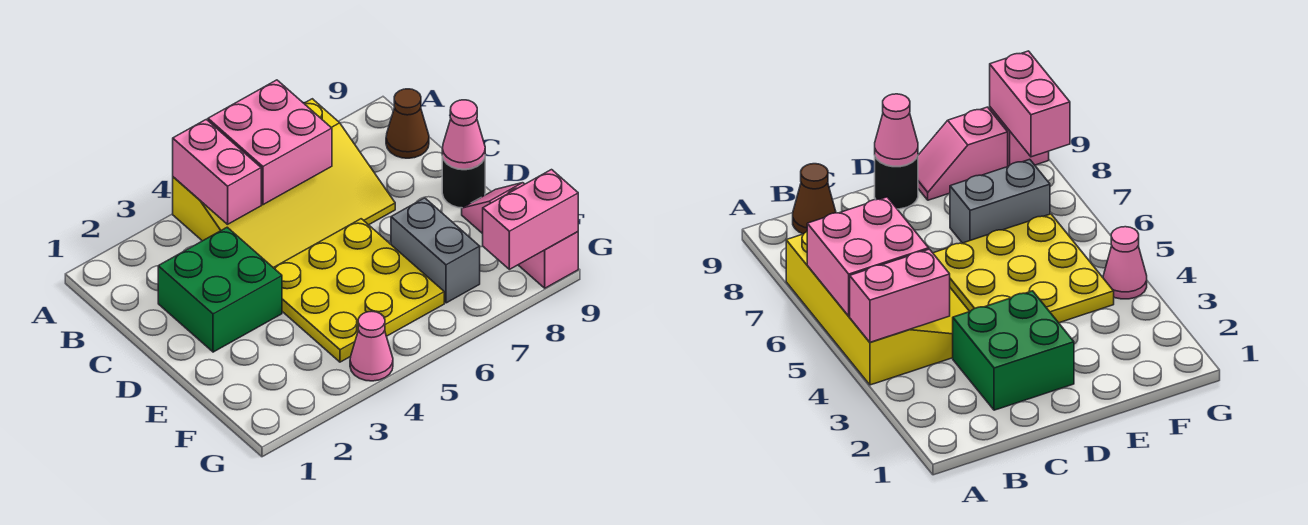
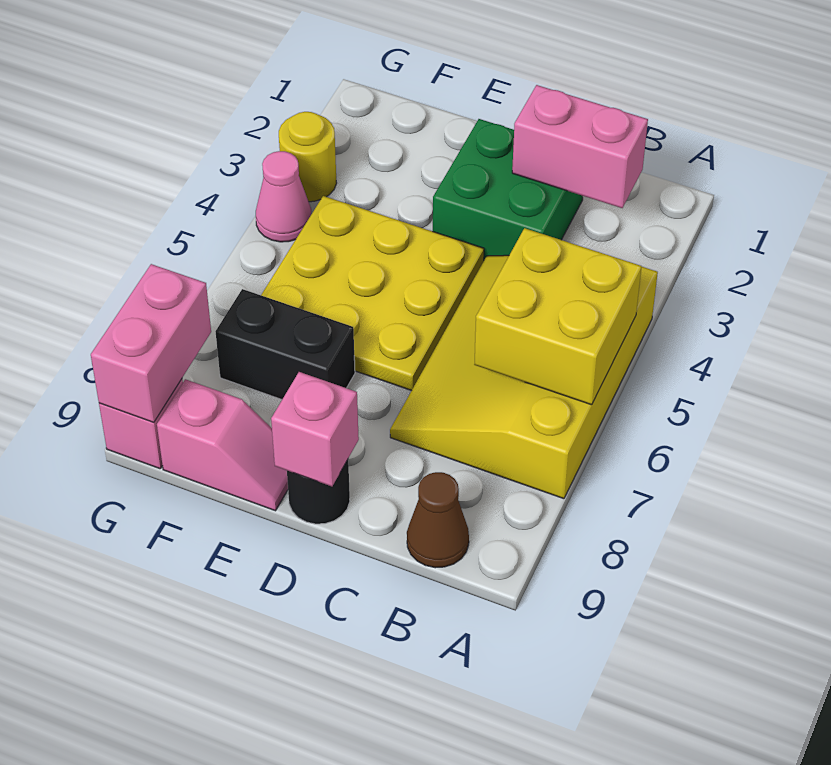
pink 1x2 brick [173,119,261,224] -> pink 1x2 brick moved to [512,85,648,208]
pink 2x2 brick [208,80,332,205] -> yellow 2x2 brick [474,228,642,405]
pink 1x1 cone [442,100,485,169] -> pink 1x1 brick [271,372,359,486]
grey 1x2 brick [391,198,480,303] -> black 1x2 brick [216,289,355,399]
none -> yellow 1x1 round brick [279,112,337,202]

